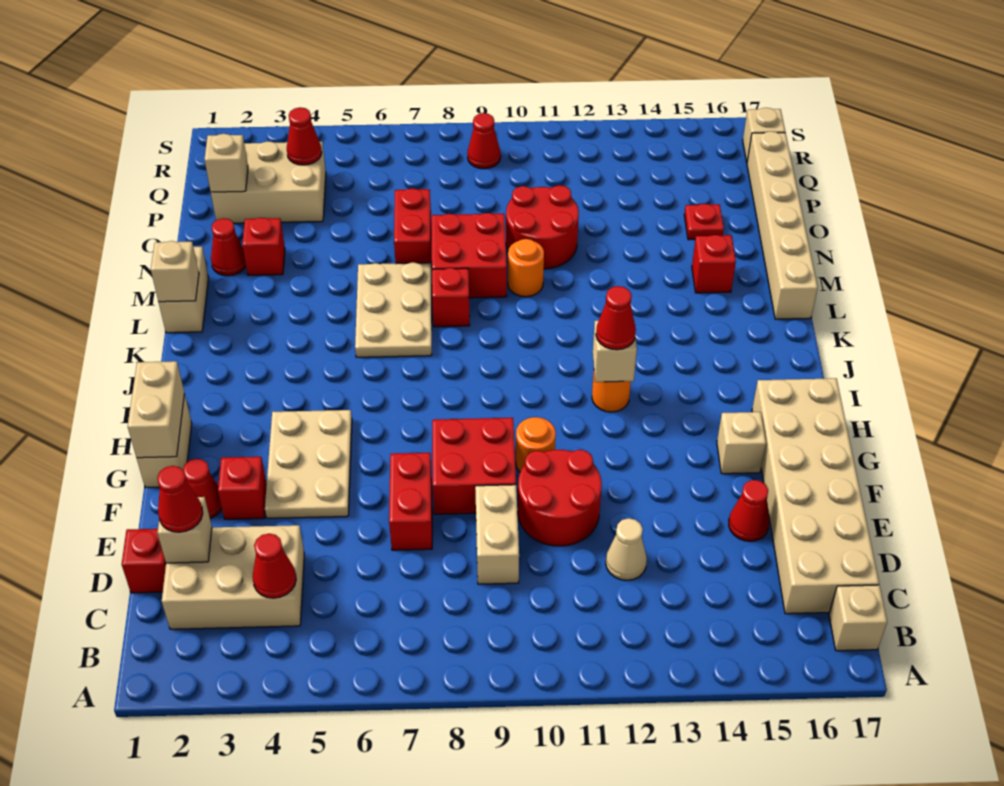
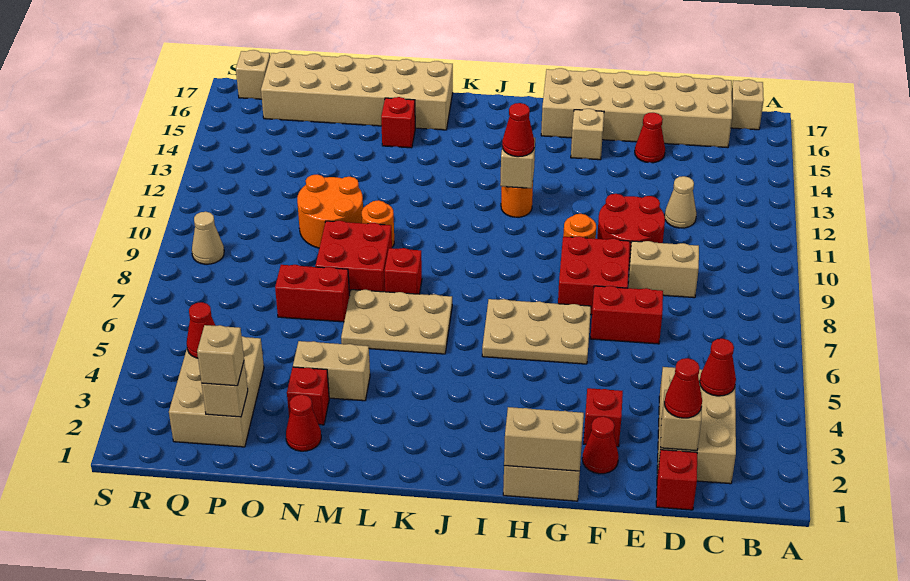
tan 2x3 plate [265,410,352,518] -> tan 2x3 plate moved to [482,299,591,364]
tan 1x2 brick [159,247,209,333] -> tan 1x2 brick moved to [293,341,370,401]
tan 1x1 brick [151,241,199,302] -> tan 1x1 brick moved to [197,325,244,386]
tan 1x6 brick [747,131,818,319] -> tan 2x6 brick [261,52,453,130]
red 2x2 round brick [506,185,579,269] -> orange 2x2 round brick [297,175,363,248]
red 1x1 plate [684,204,724,240] -> none
red 1x1 cone [467,113,501,169] -> tan 1x1 cone [192,212,224,264]

